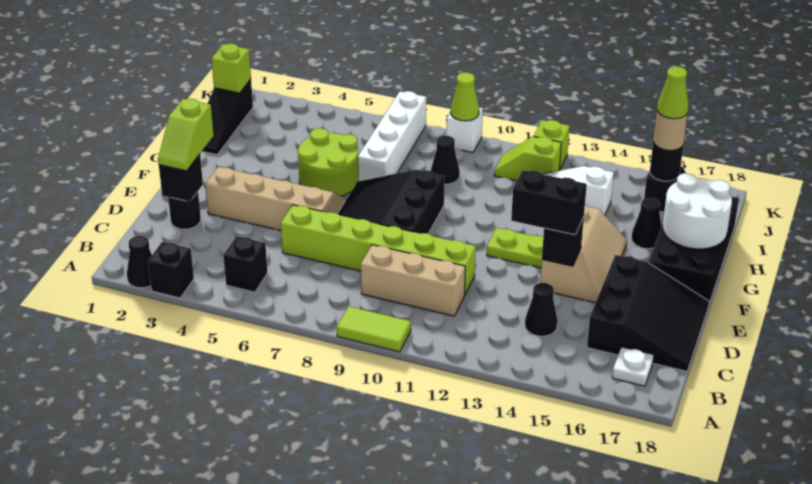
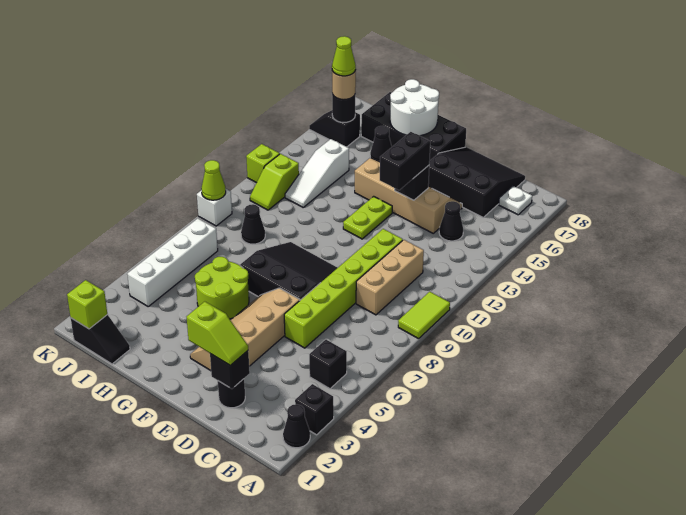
black 3x3 slope [338,170,445,234] -> black 3x3 slope turned to [240,242,338,300]
tan 2x3 slope [540,205,627,303] -> tan 2x4 slope [355,158,462,233]
black 1x3 slope [202,79,253,155] -> black 1x2 slope [71,315,130,364]
white 1x4 brick [358,91,426,181] -> white 1x4 brick turned to [127,218,218,306]

